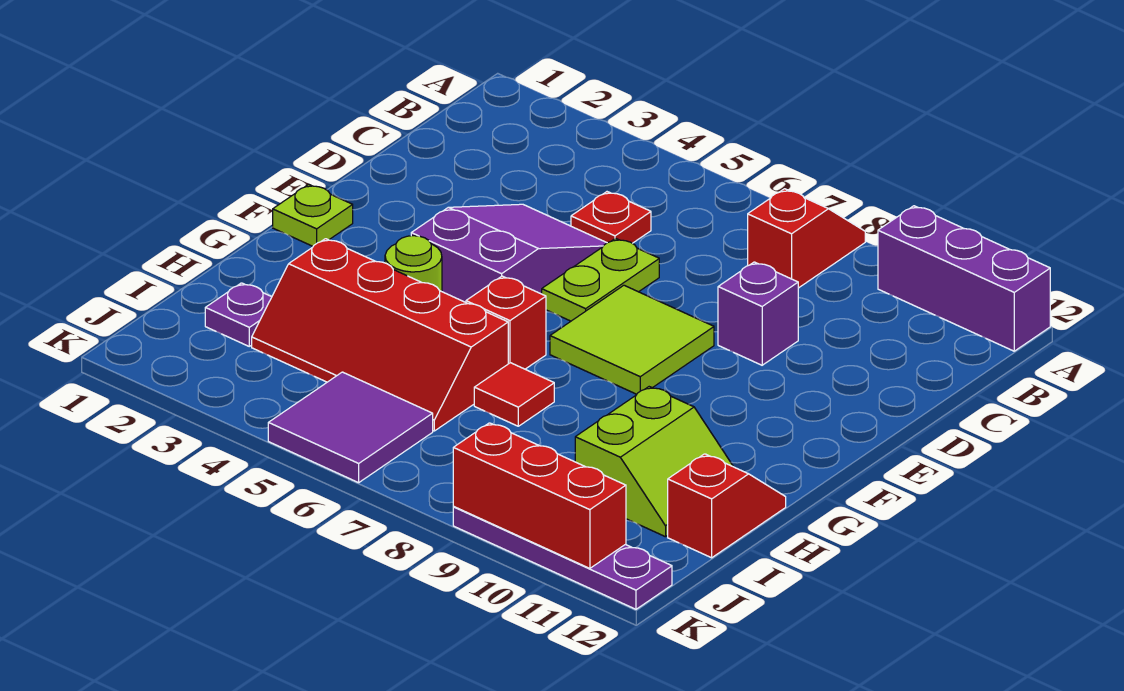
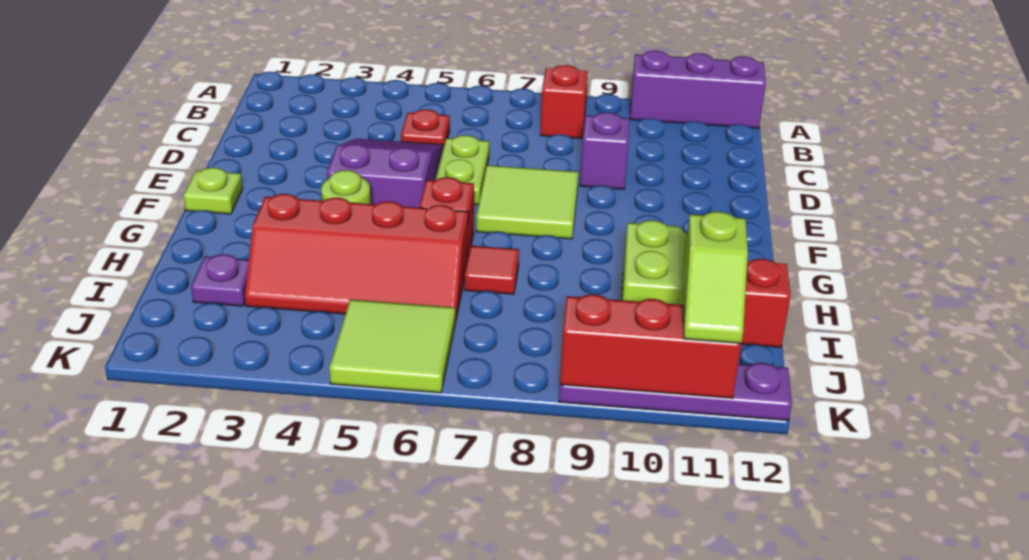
purple 2x2 tile [268,372,433,483] -> lime 2x2 tile [329,299,455,393]
none -> lime 1x2 slope [683,212,748,343]

